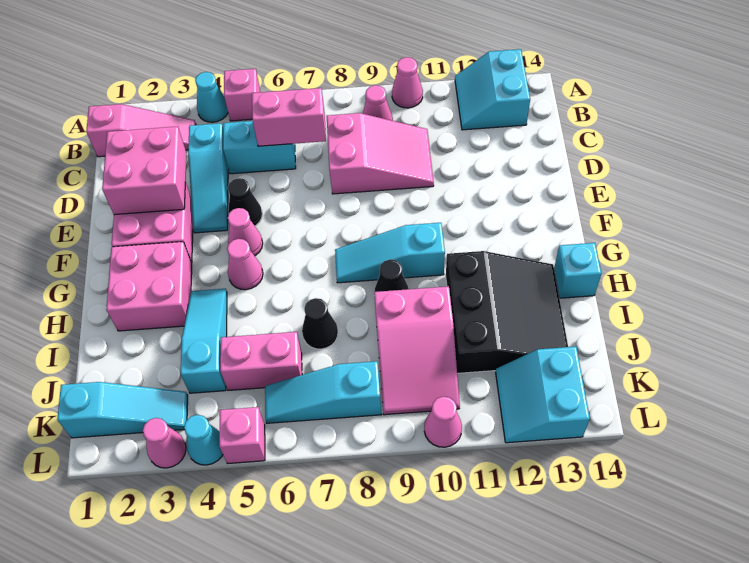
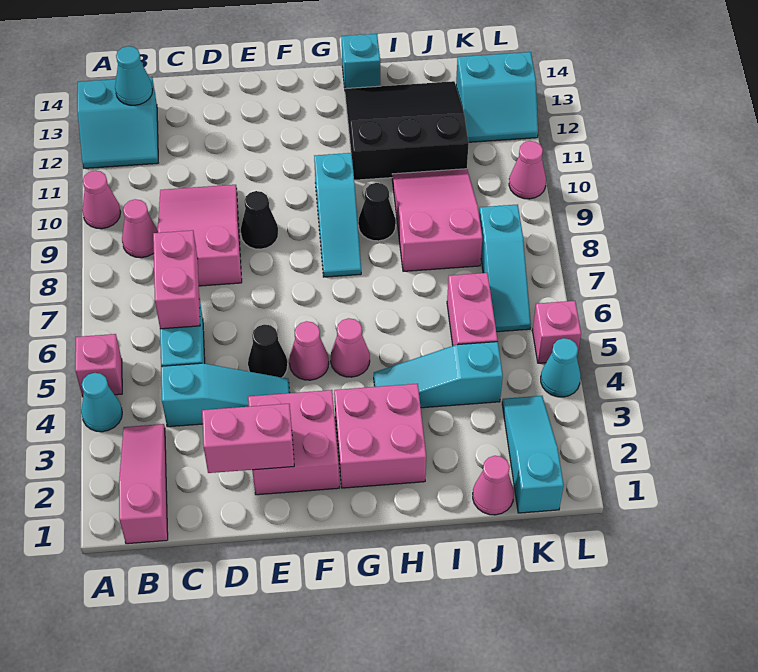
none -> cyan 1x1 cone [115,46,153,105]
pink 2x2 brick [102,126,186,215] -> pink 1x2 brick [202,404,294,473]
black 1x1 cone [302,298,338,349] -> black 1x1 cone moved to [241,191,278,249]
pink 2x3 slope [374,286,460,415] -> pink 2x3 slope turned to [392,169,482,271]
pink 1x1 cone [143,418,186,468] -> pink 1x1 cone moved to [473,456,514,515]

